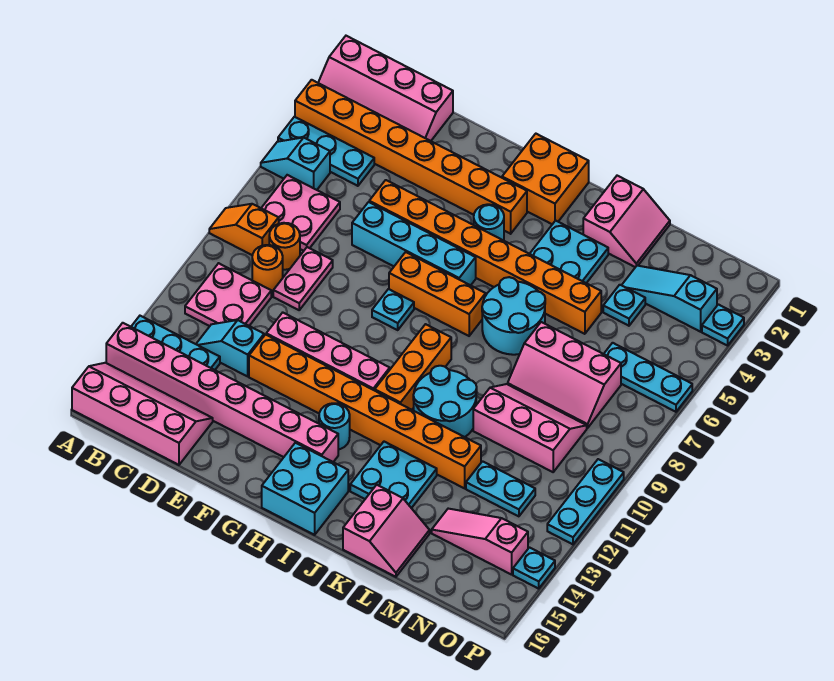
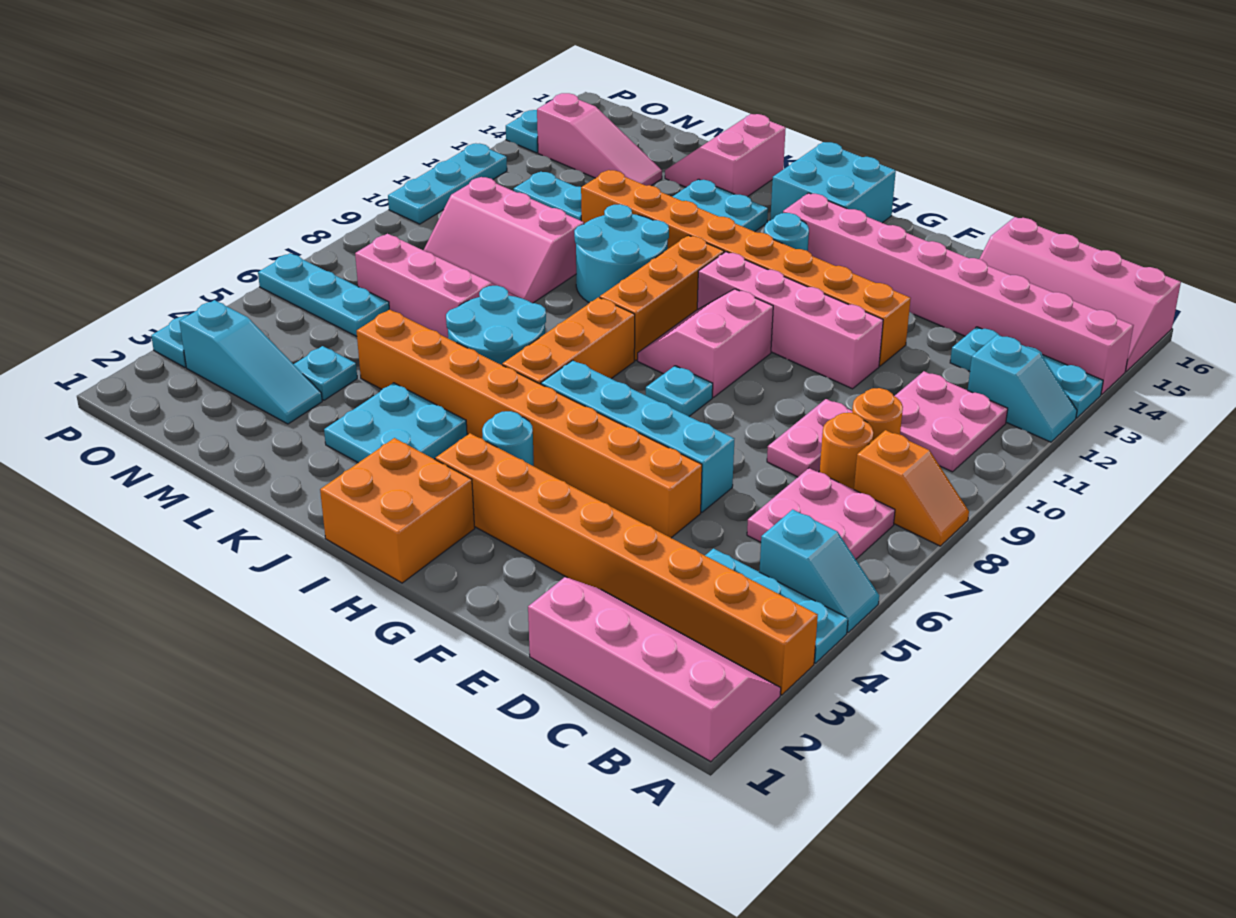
cyan 1x2 slope [196,320,264,376] -> cyan 1x2 slope moved to [968,335,1077,442]
orange 1x3 brick [389,252,486,336] -> orange 1x3 brick turned to [502,297,635,384]
pink 2x2 slope [583,176,670,267] -> pink 2x2 slope moved to [638,289,773,397]

